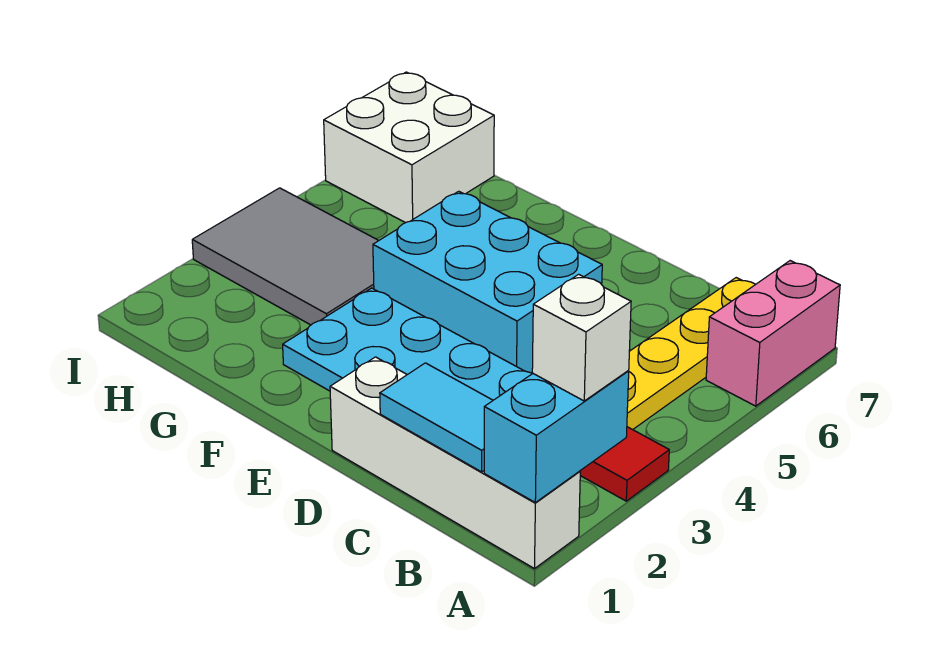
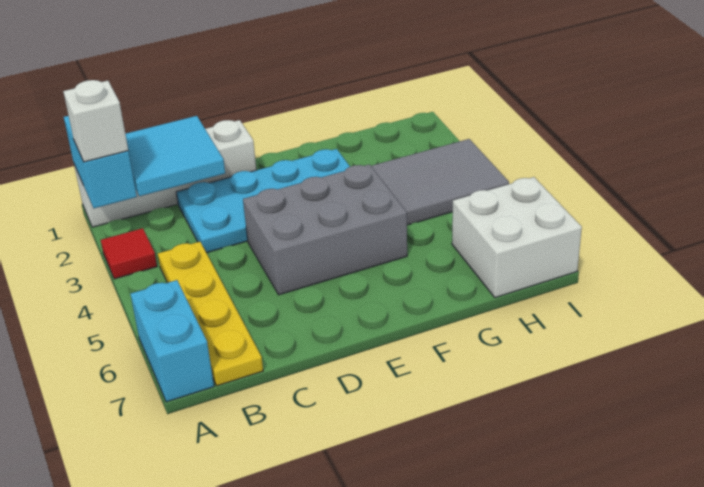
pink 1x2 brick [706,261,840,406] -> cyan 1x2 brick [130,280,214,402]
cyan 1x2 tile [380,363,493,472] -> cyan 2x2 tile [126,116,225,196]
cyan 2x3 brick [373,191,602,374] -> grey 2x3 brick [243,164,407,295]

